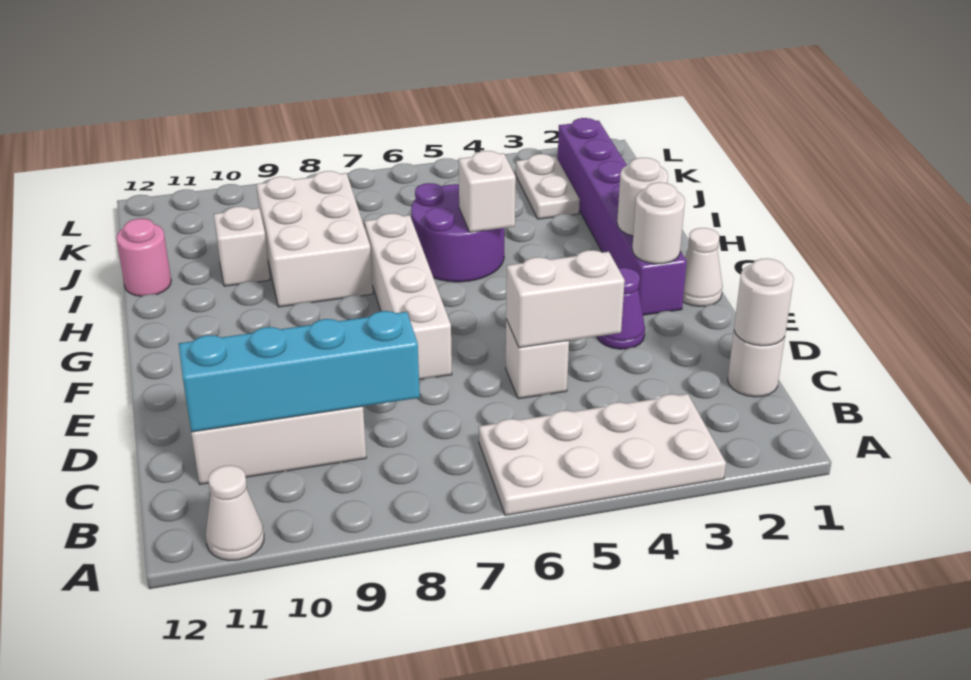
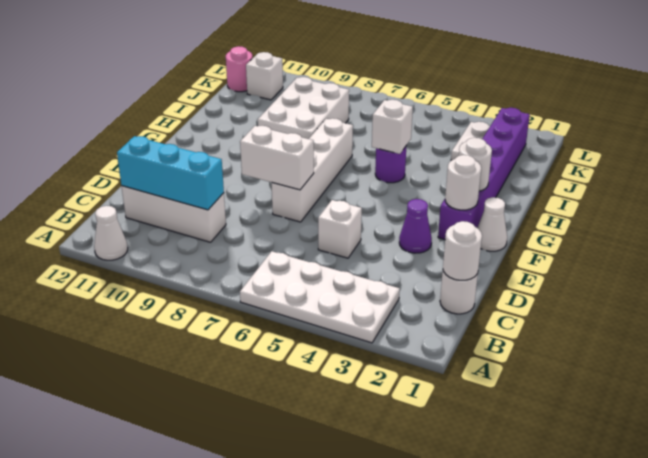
cyan 1x4 brick [179,311,420,432] -> cyan 1x3 brick [117,136,224,210]
white 1x2 brick [506,250,625,348] -> white 1x2 brick moved to [240,126,314,190]
purple 2x2 round brick [411,183,504,282] -> purple 1x1 round brick [375,147,406,183]
white 1x1 brick [214,206,270,286] -> white 1x1 brick moved to [246,52,283,100]
pink 1x1 round brick [116,219,171,296] -> pink 1x1 round brick moved to [226,46,252,92]

